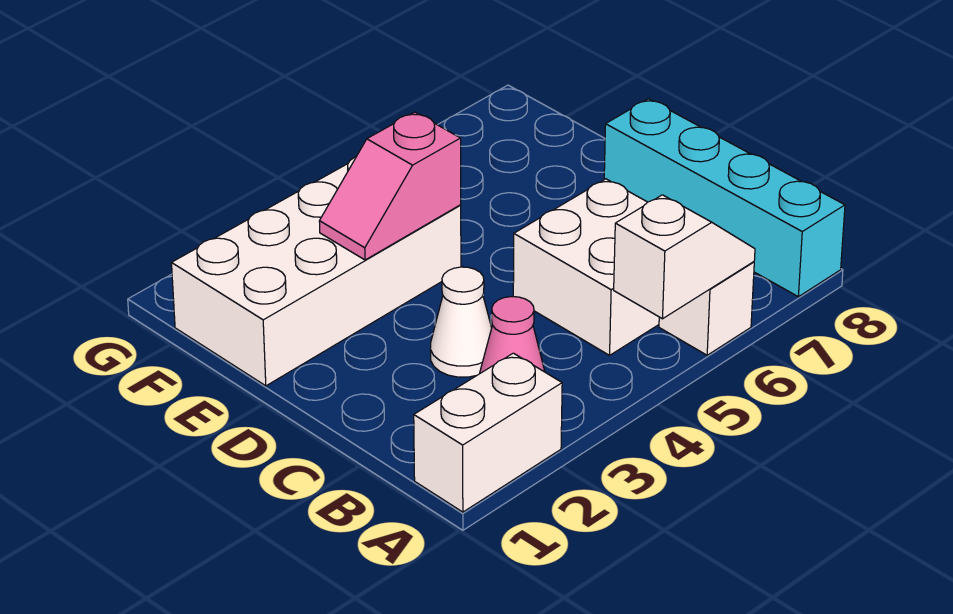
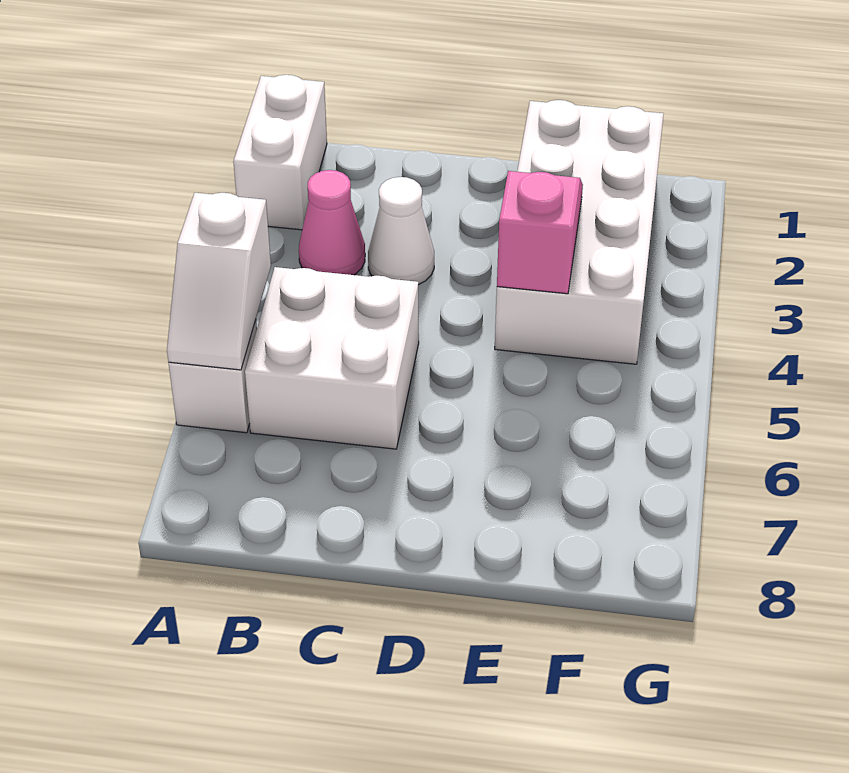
cyan 1x4 brick [604,99,845,297] -> none

